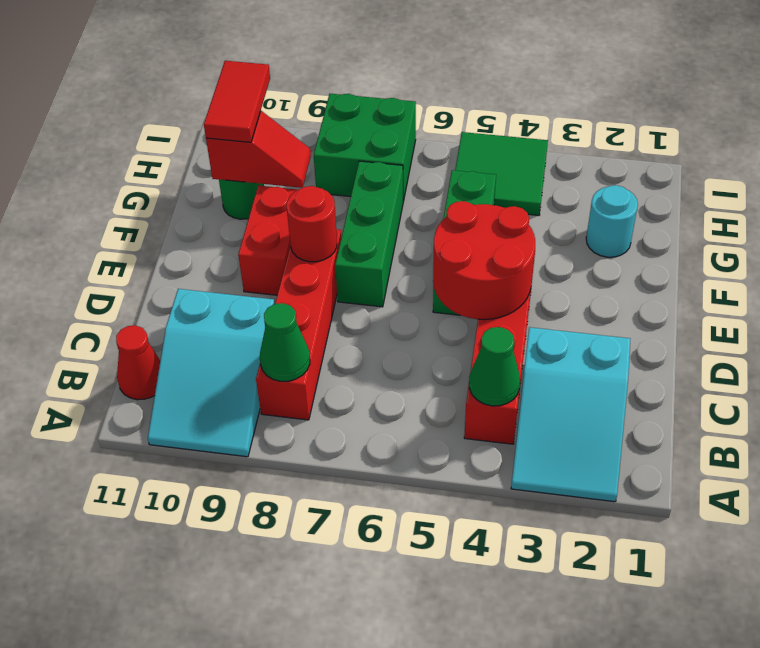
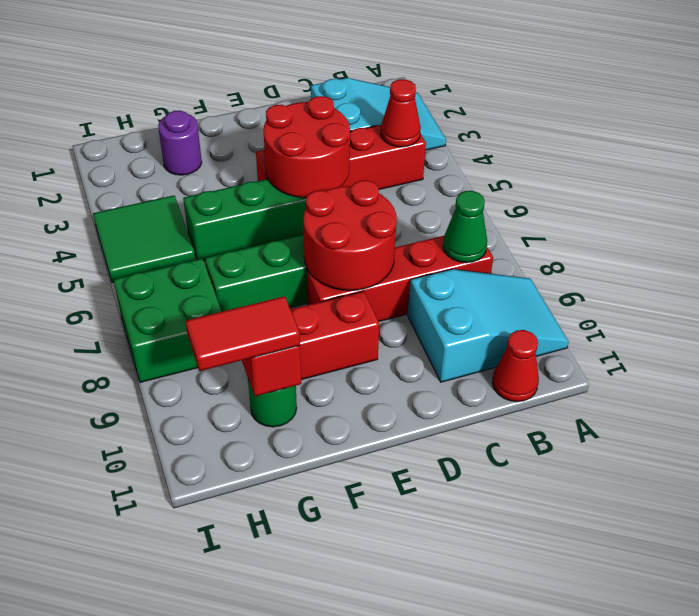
green 1x1 cone [469,327,520,406] -> red 1x1 cone [381,79,421,147]
red 1x1 round brick [287,186,337,262] -> red 2x2 round brick [303,180,397,291]
cyan 1x1 round brick [586,185,638,257] -> purple 1x1 round brick [158,111,202,175]

